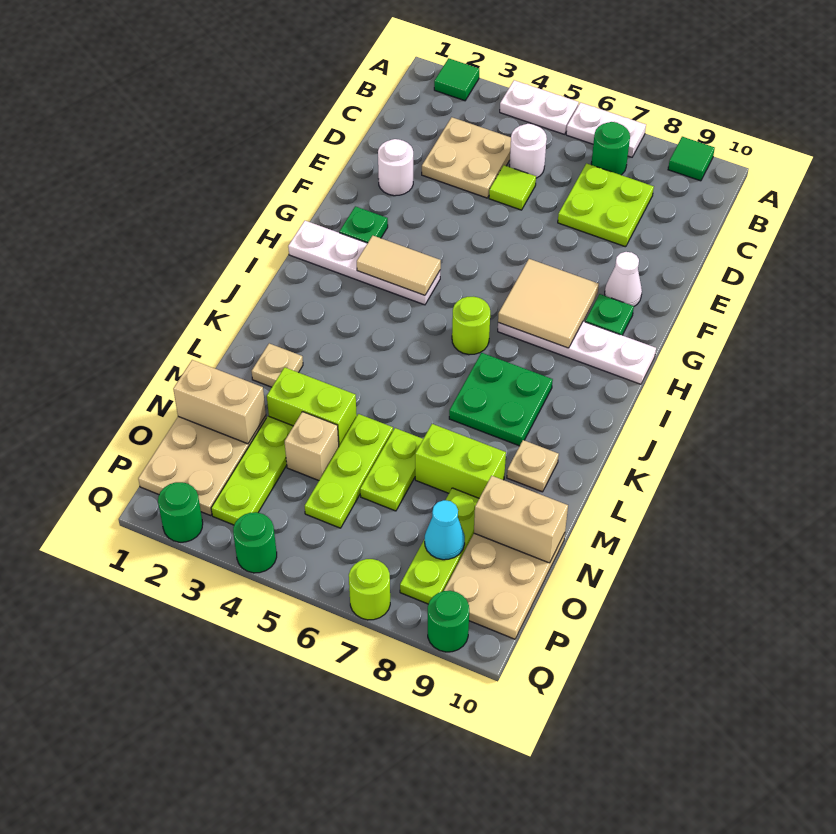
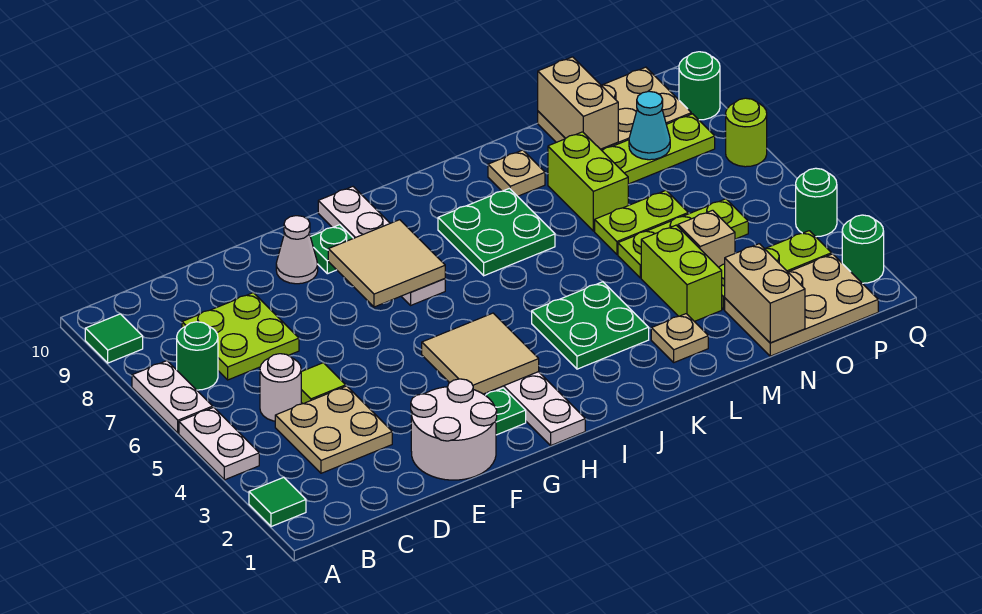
white 1x1 round brick [378,139,413,196] -> white 2x2 round brick [411,379,497,480]
tan 1x2 tile [357,236,441,295] -> tan 2x2 tile [422,313,539,394]
lime 1x1 round brick [452,297,490,355] -> none
none -> green 2x2 plate [532,282,649,369]

